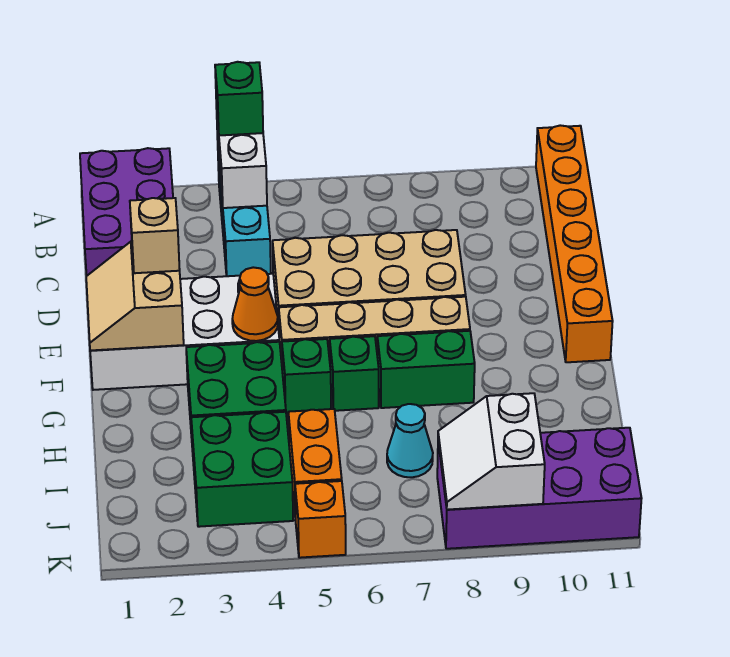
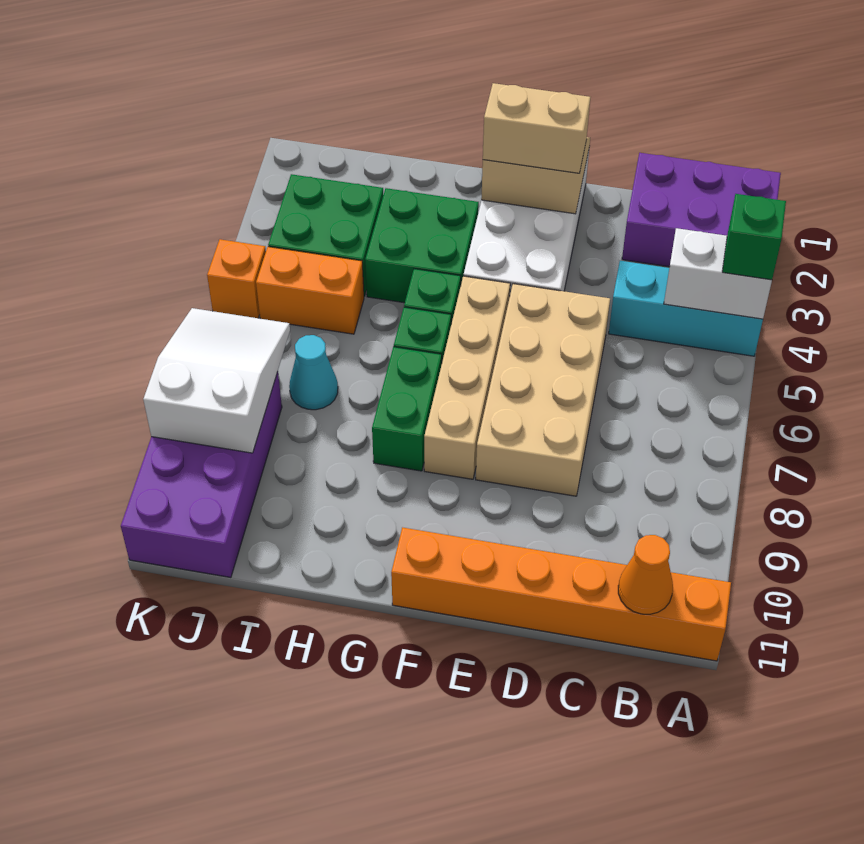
tan 1x1 brick [130,198,180,273] -> tan 1x2 brick [483,83,590,173]
orange 1x1 cone [232,267,278,341] -> orange 1x1 cone moved to [618,535,673,614]
white 2x2 slope [438,393,545,510] -> white 2x3 slope [143,308,290,453]

